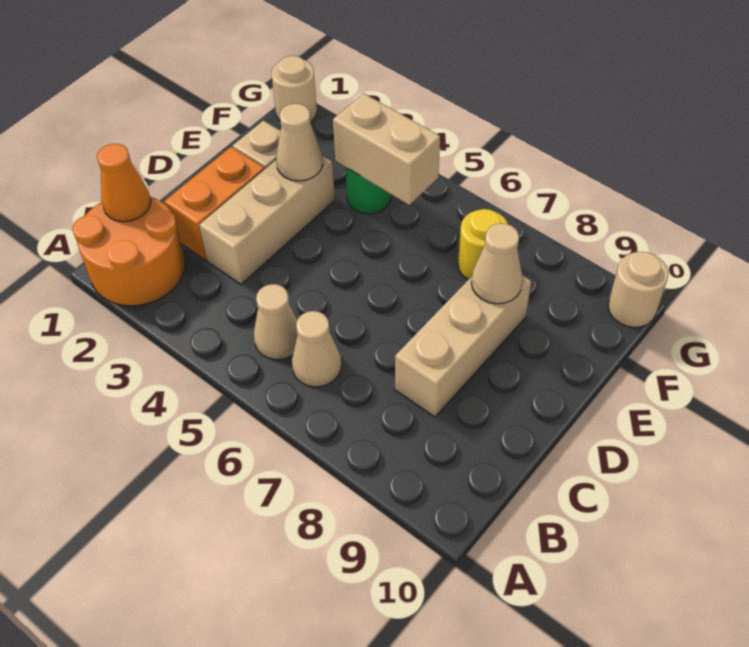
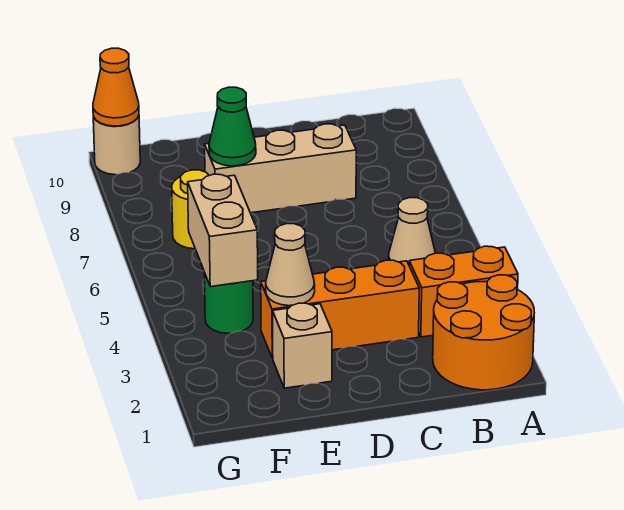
orange 1x1 cone [97,144,151,222] -> orange 1x1 cone moved to [93,48,139,126]
tan 1x1 cone [292,311,341,387] -> none
orange 1x2 brick [164,147,265,260] -> orange 1x2 brick moved to [409,246,518,337]
tan 1x3 brick [199,156,335,284] -> orange 1x3 brick [261,260,419,359]
tan 1x1 cone [471,223,523,304] -> green 1x1 cone [209,87,256,166]
tan 1x1 round brick [271,56,317,121] -> none

